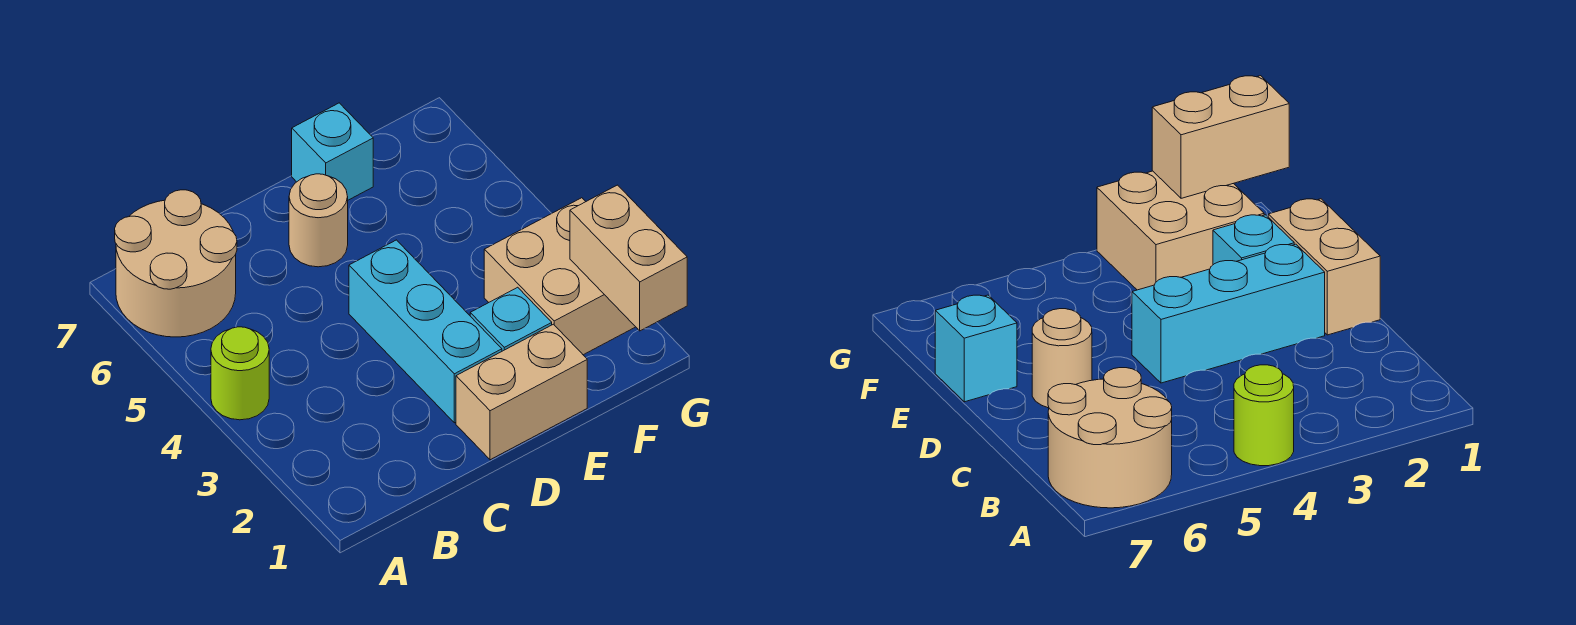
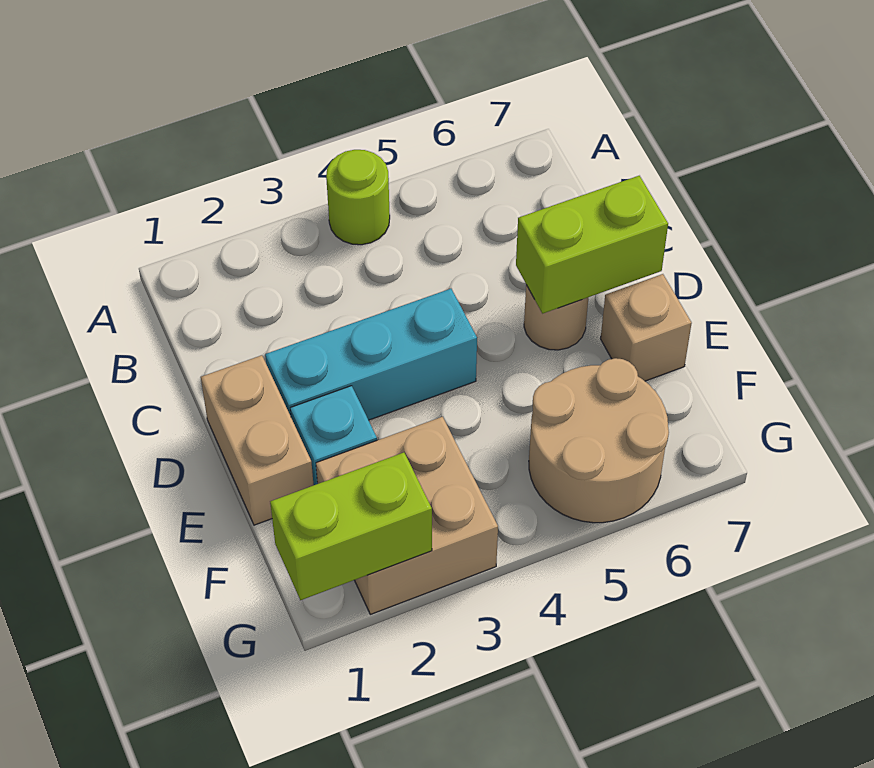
tan 2x2 round brick [115,190,237,337] -> tan 2x2 round brick moved to [529,358,669,523]
none -> lime 1x2 brick [516,176,668,314]
cyan 1x1 brick [292,103,373,200] -> tan 1x1 brick [601,274,692,381]
tan 1x2 brick [570,185,687,331] -> lime 1x2 brick [270,453,432,600]

